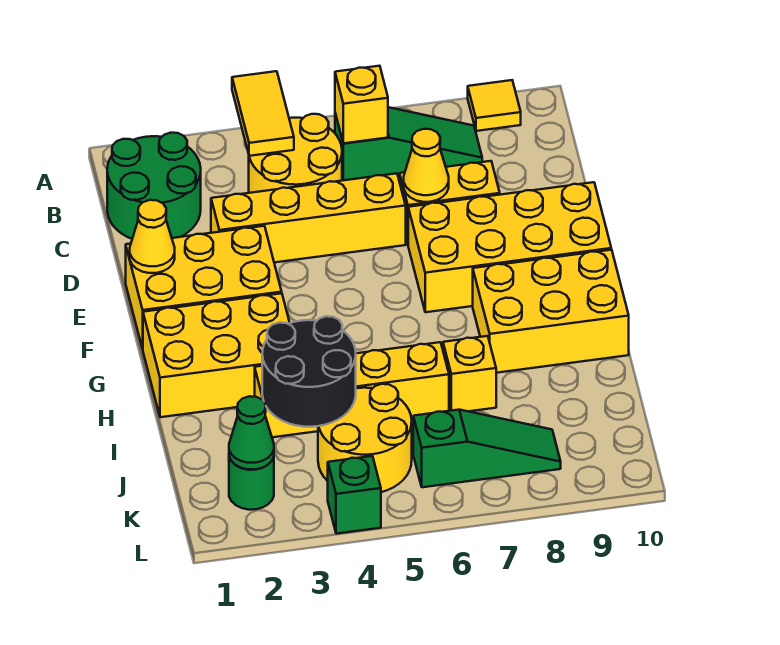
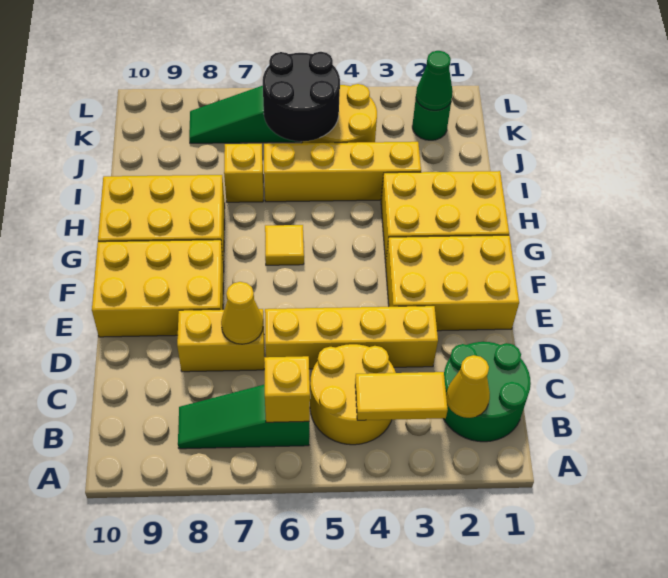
yellow 1x2 tile [232,71,294,156] -> yellow 1x2 tile turned to [355,372,448,420]
yellow 1x1 tile [468,80,521,131] -> yellow 1x1 tile moved to [265,225,304,265]
yellow 1x1 cone [130,200,175,273] -> yellow 1x1 cone moved to [446,355,490,418]
yellow 2x4 brick [408,182,611,312] -> yellow 2x3 brick [92,240,224,337]
black 2x2 round brick [262,316,356,427] -> black 2x2 round brick moved to [263,52,340,141]
green 1x1 brick [328,456,381,534] -> none

